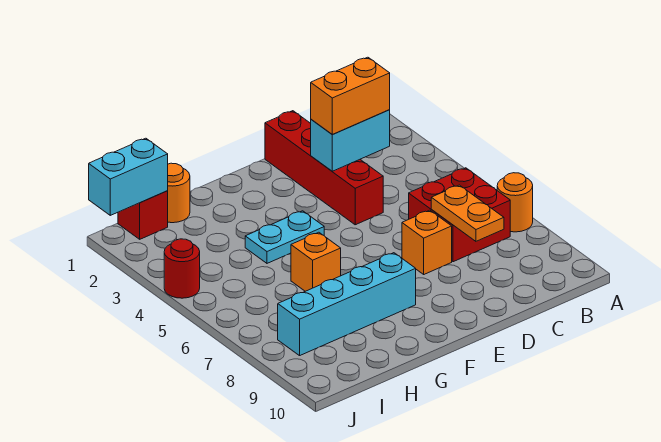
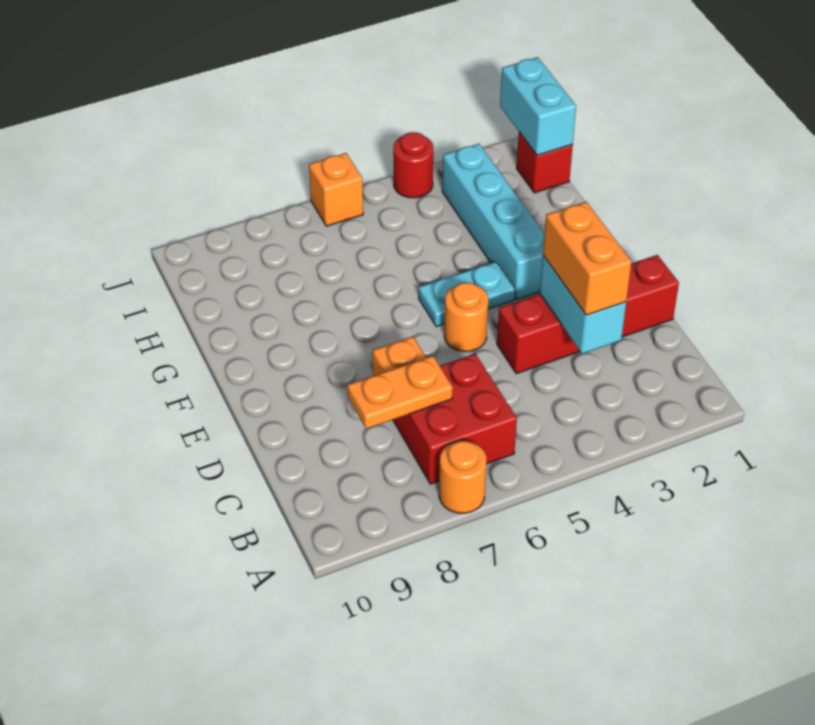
cyan 1x2 plate [245,211,324,263] -> cyan 1x2 plate turned to [419,262,515,326]
cyan 1x4 brick [278,253,416,356] -> cyan 1x4 brick moved to [442,144,545,300]
orange 1x1 brick [291,232,341,291] -> orange 1x1 brick moved to [309,153,363,226]
orange 1x1 round brick [168,163,190,223] -> orange 1x1 round brick moved to [444,283,488,352]

